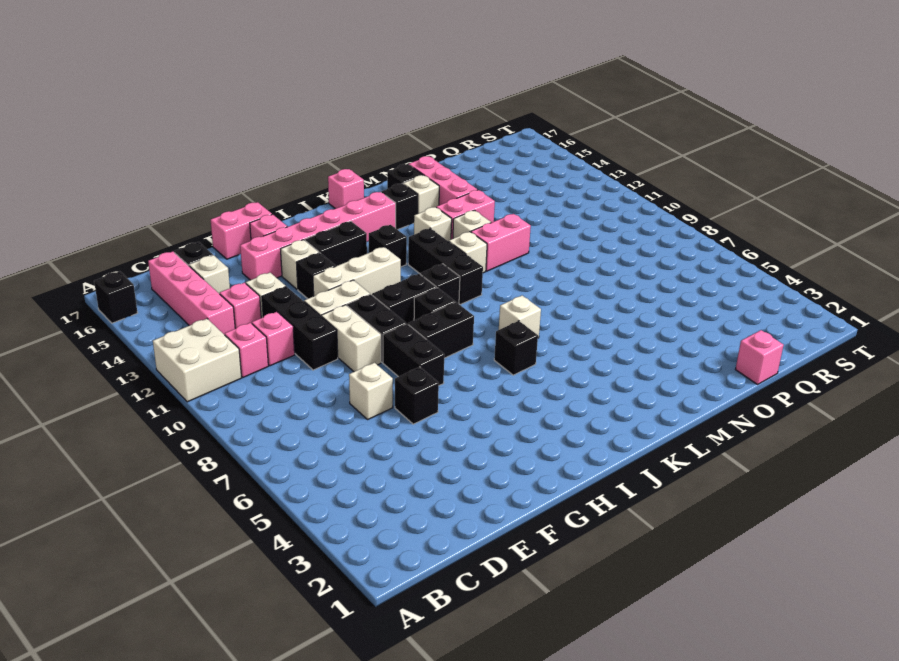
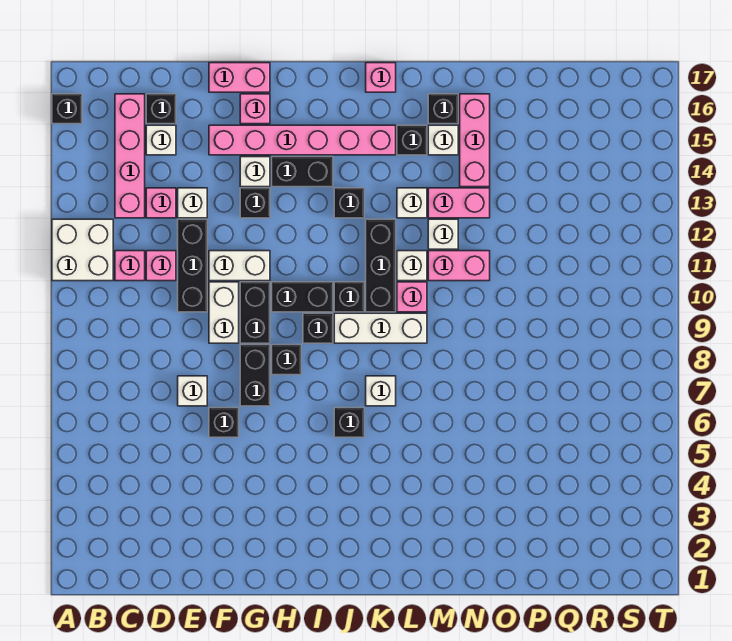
white 1x3 brick [313,247,401,296] -> white 1x3 brick moved to [334,313,427,343]
black 1x2 brick [408,302,474,358] -> black 1x1 brick [272,345,301,375]
pink 1x1 brick [735,330,783,384] -> pink 1x1 brick moved to [397,282,427,312]

